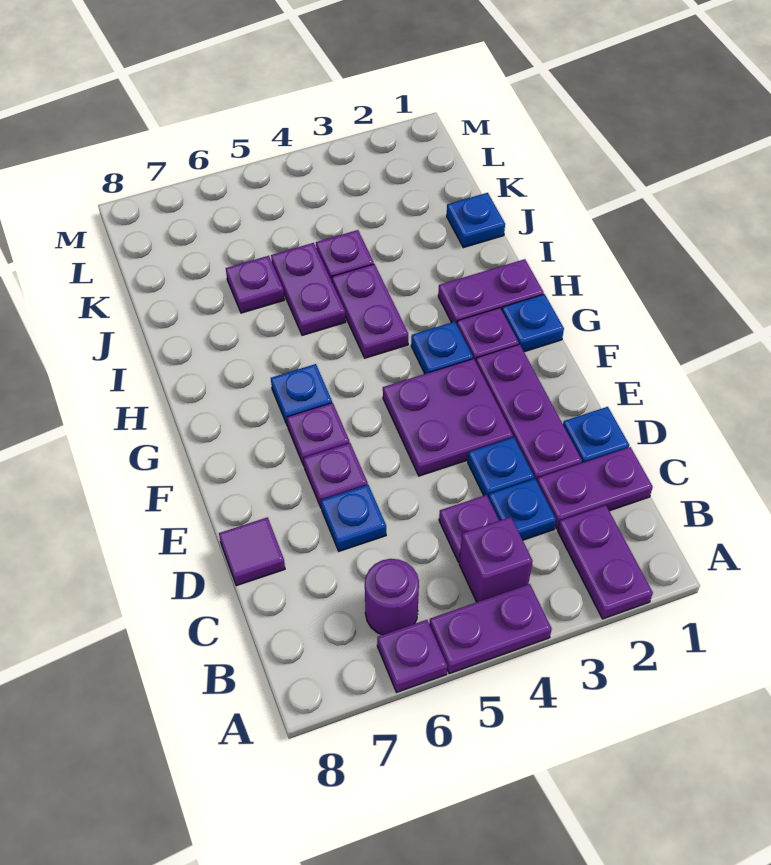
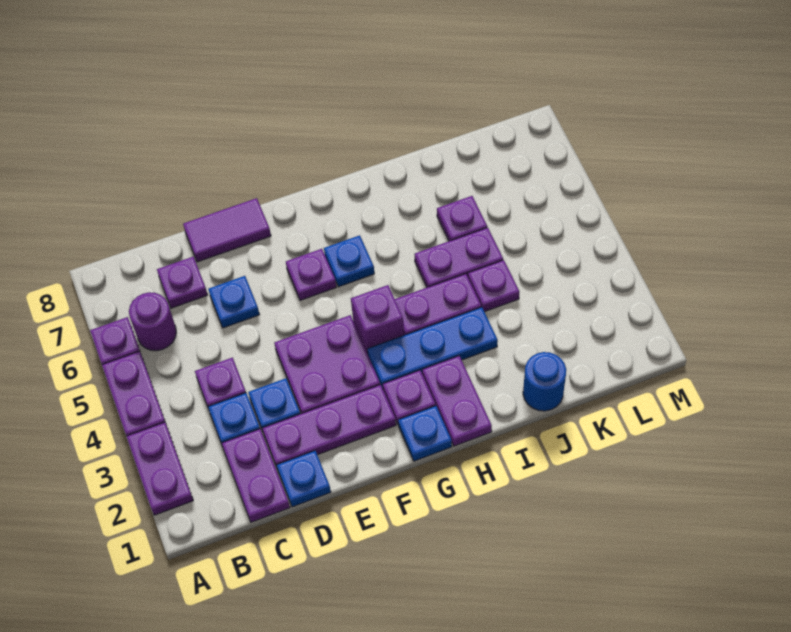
purple 1x2 plate [558,505,653,619] -> purple 1x2 plate turned to [126,422,193,515]
purple 1x1 brick [459,517,533,602] -> purple 1x1 brick moved to [351,285,404,354]
purple 1x1 tile [219,517,285,586] -> purple 1x2 tile [183,198,271,262]
purple 1x1 plate [304,443,368,507] -> purple 1x1 plate moved to [157,257,208,308]
blue 1x1 plate [411,322,473,374] -> blue 1x3 plate [368,307,498,389]
blue 1x1 plate [447,193,505,248] -> blue 1x1 round brick [523,352,566,411]

